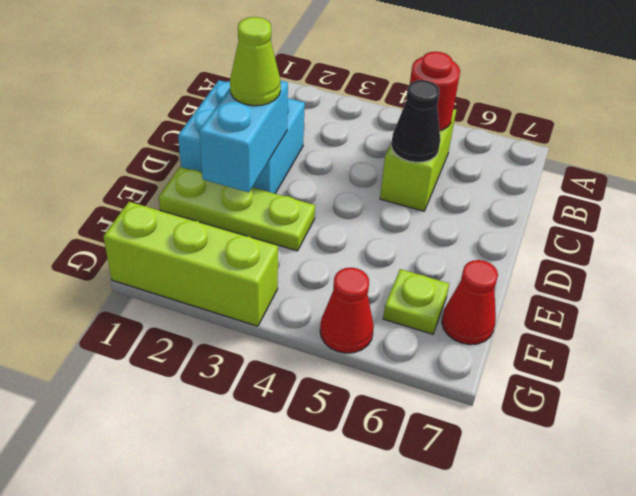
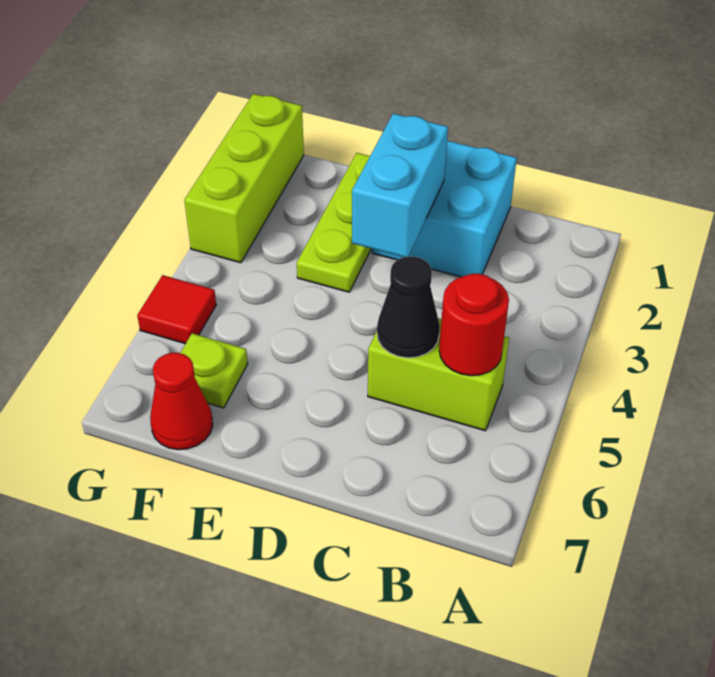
cyan 1x2 brick [199,80,288,192] -> cyan 1x2 brick turned to [352,113,448,257]
lime 1x1 cone [230,17,281,106] -> none
red 1x1 cone [320,268,374,353] -> red 1x1 tile [137,275,216,344]

